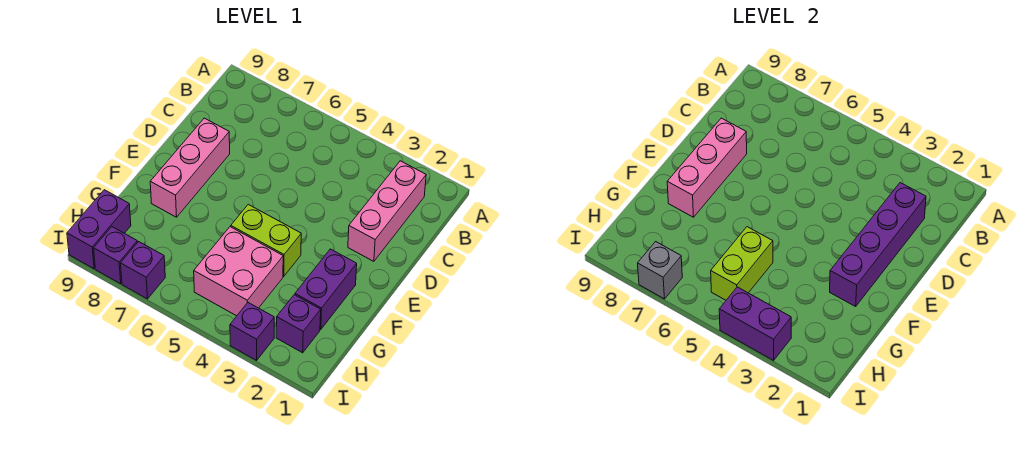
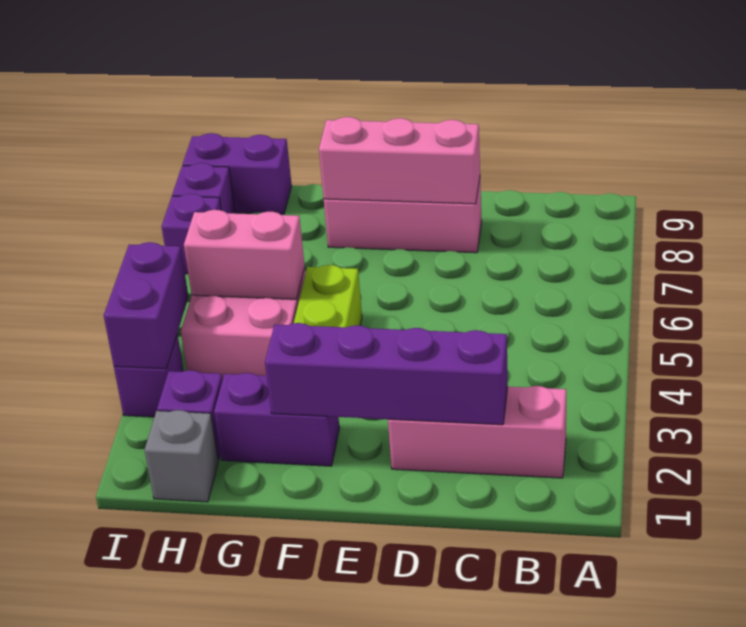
lime 1x2 brick [711,227,773,300] -> pink 1x2 brick [184,210,305,299]
grey 1x1 brick [638,242,682,299] -> grey 1x1 brick moved to [144,410,218,502]

